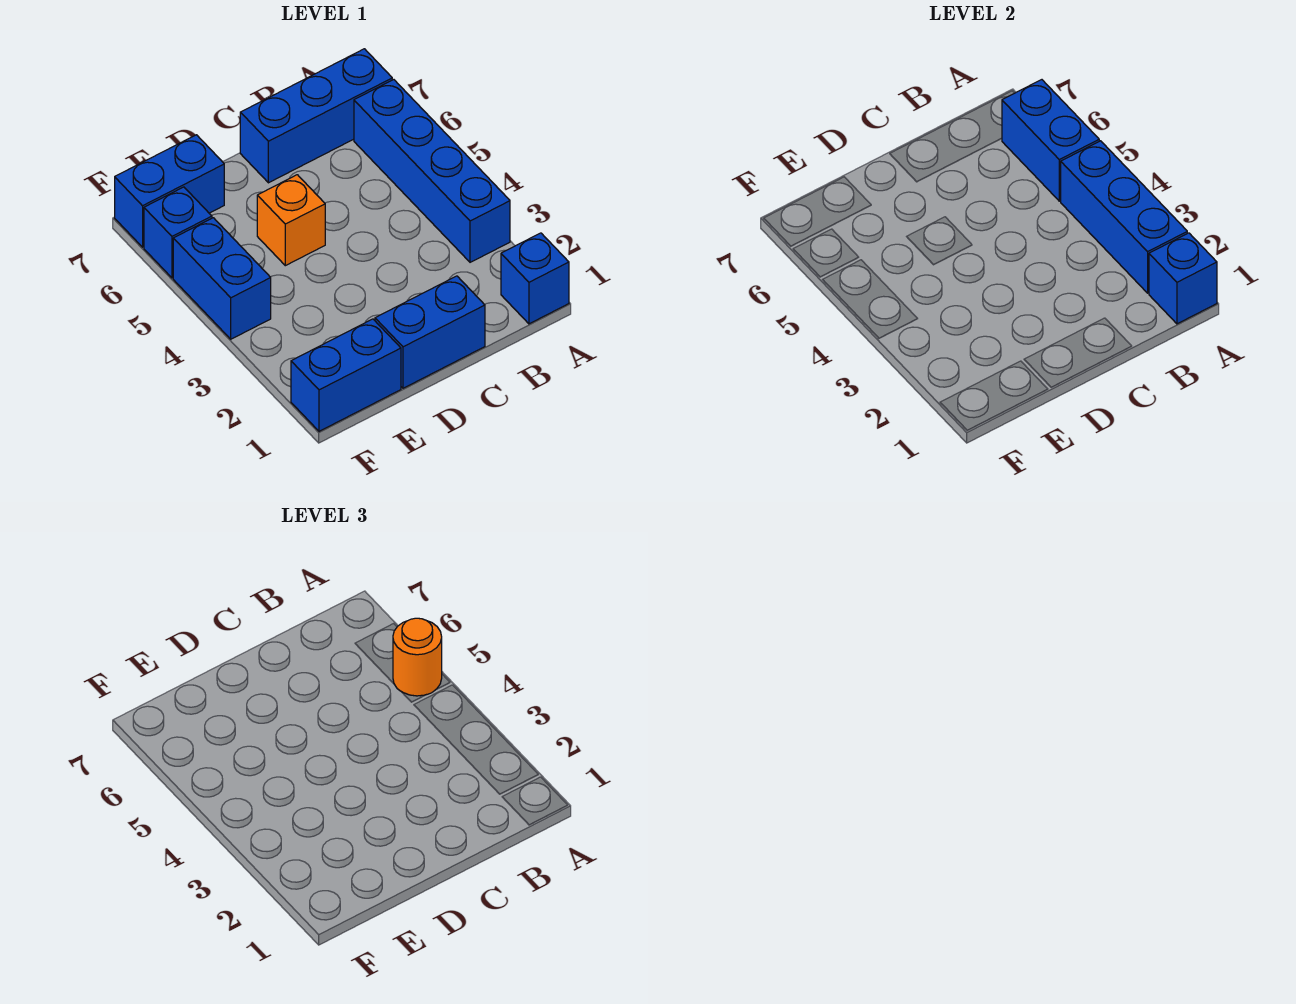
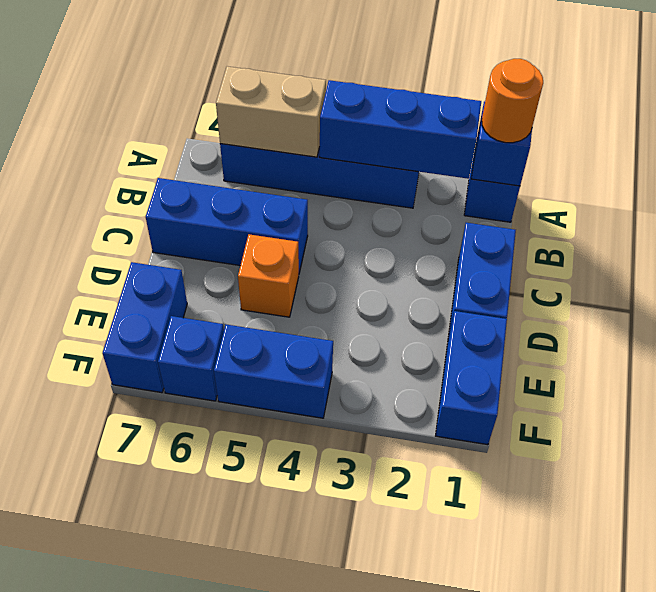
blue 1x2 brick [1002,80,1099,201] -> tan 1x2 brick [216,66,326,157]
orange 1x1 round brick [393,618,442,696] -> orange 1x1 round brick moved to [482,59,543,143]
blue 1x3 brick [240,49,392,183] -> blue 1x3 brick turned to [146,178,308,273]

